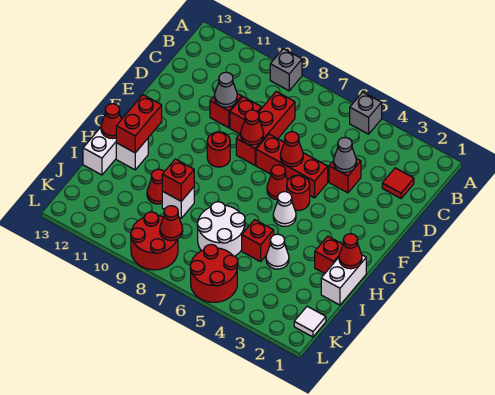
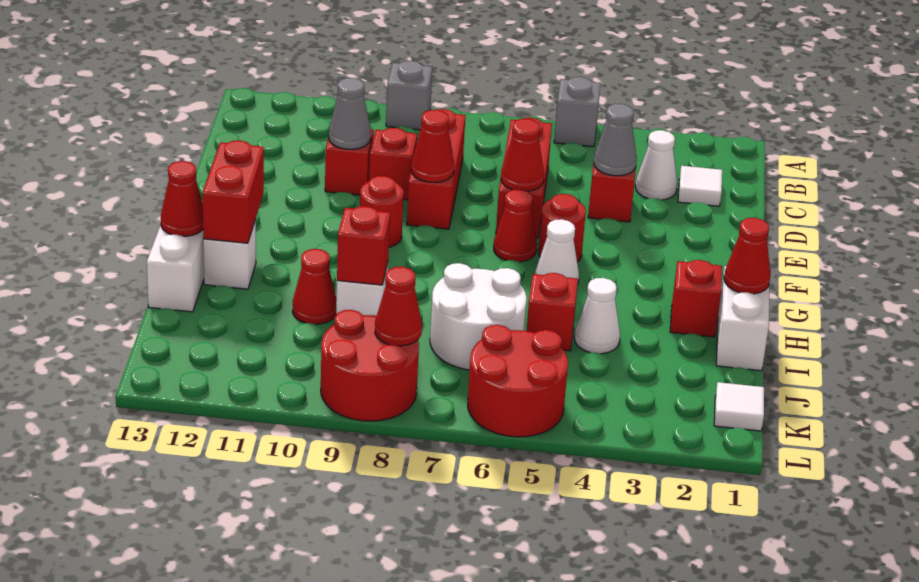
red 1x1 tile [382,168,414,198] -> white 1x1 tile [678,166,722,206]
none -> white 1x1 cone [635,130,677,200]
red 1x3 brick [256,134,328,198] -> red 1x3 brick turned to [496,118,552,238]

